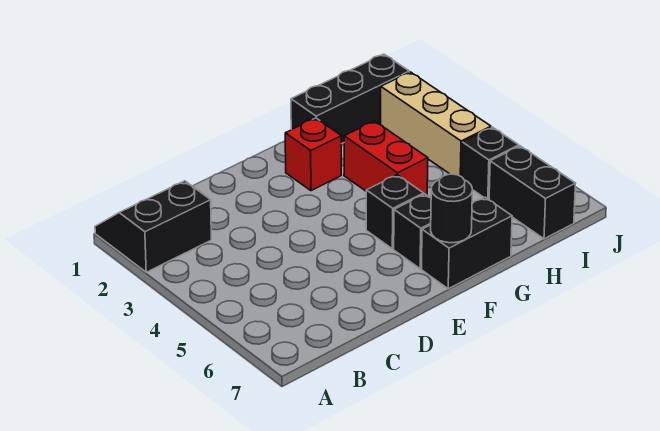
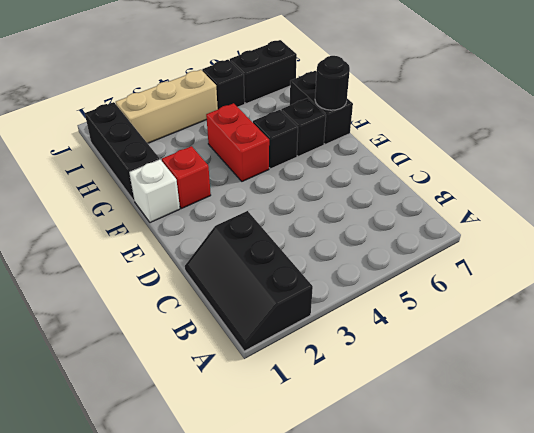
black 2x2 slope [95,181,211,272] -> black 2x3 slope [185,211,313,351]
none -> white 1x1 brick [129,159,180,223]
red 1x2 brick [344,121,428,195] -> red 1x2 brick turned to [206,103,269,181]

